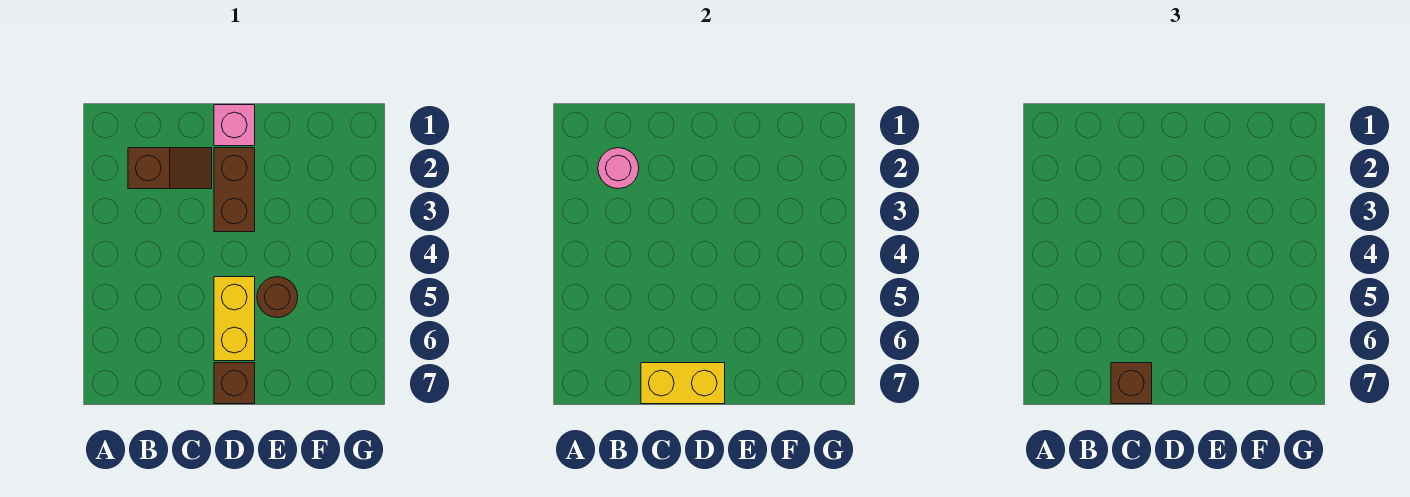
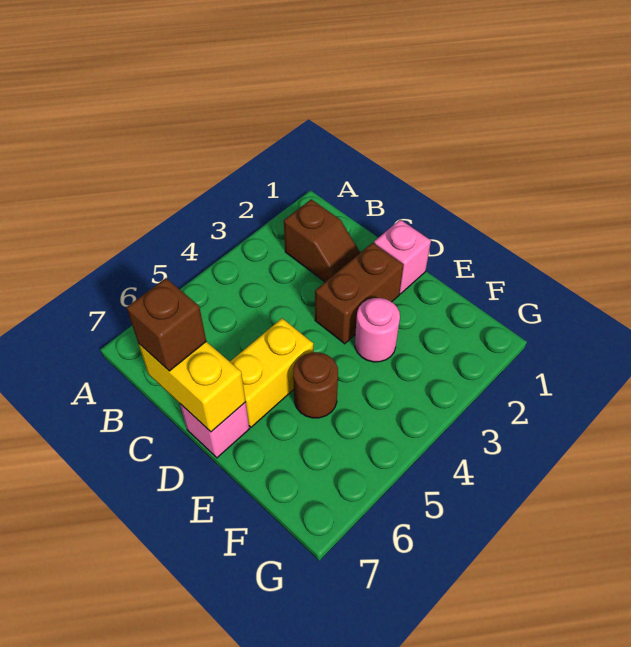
pink 1x1 round brick [598,148,639,189] -> pink 1x1 round brick moved to [355,298,400,362]
brown 1x1 brick [214,363,255,404] -> pink 1x1 brick [180,402,249,458]

